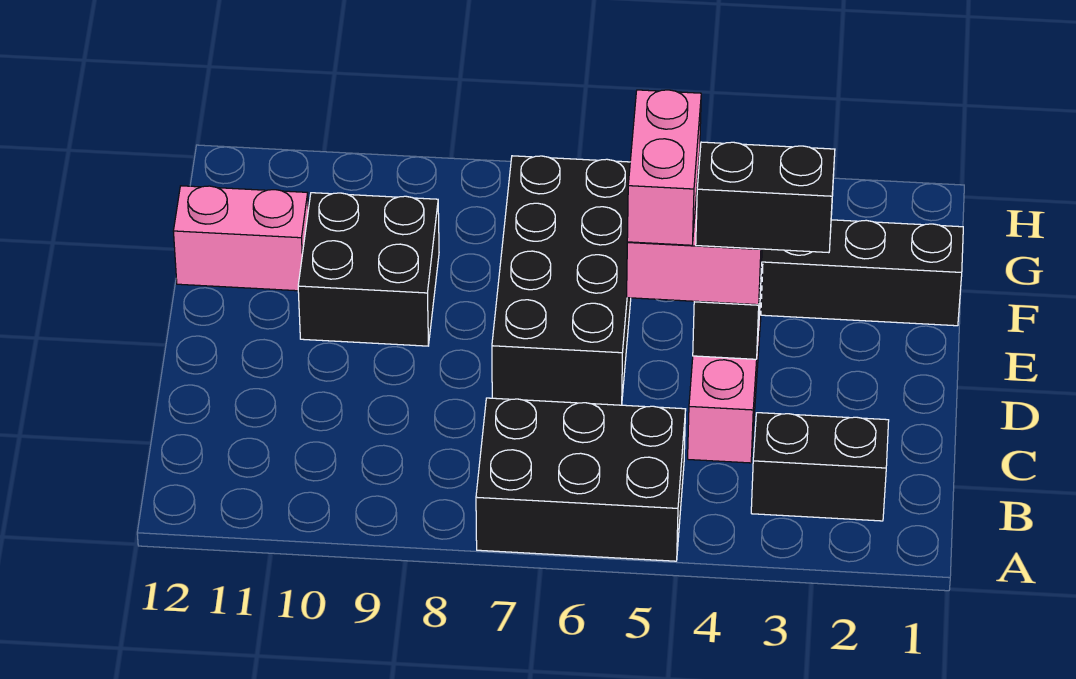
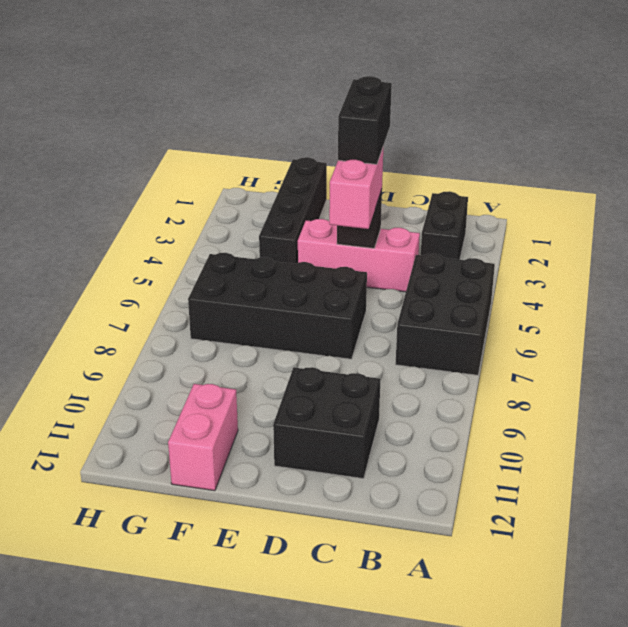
pink 1x2 brick [627,90,701,245] -> none
black 2x2 brick [298,193,439,346] -> black 2x2 brick moved to [273,367,381,479]

